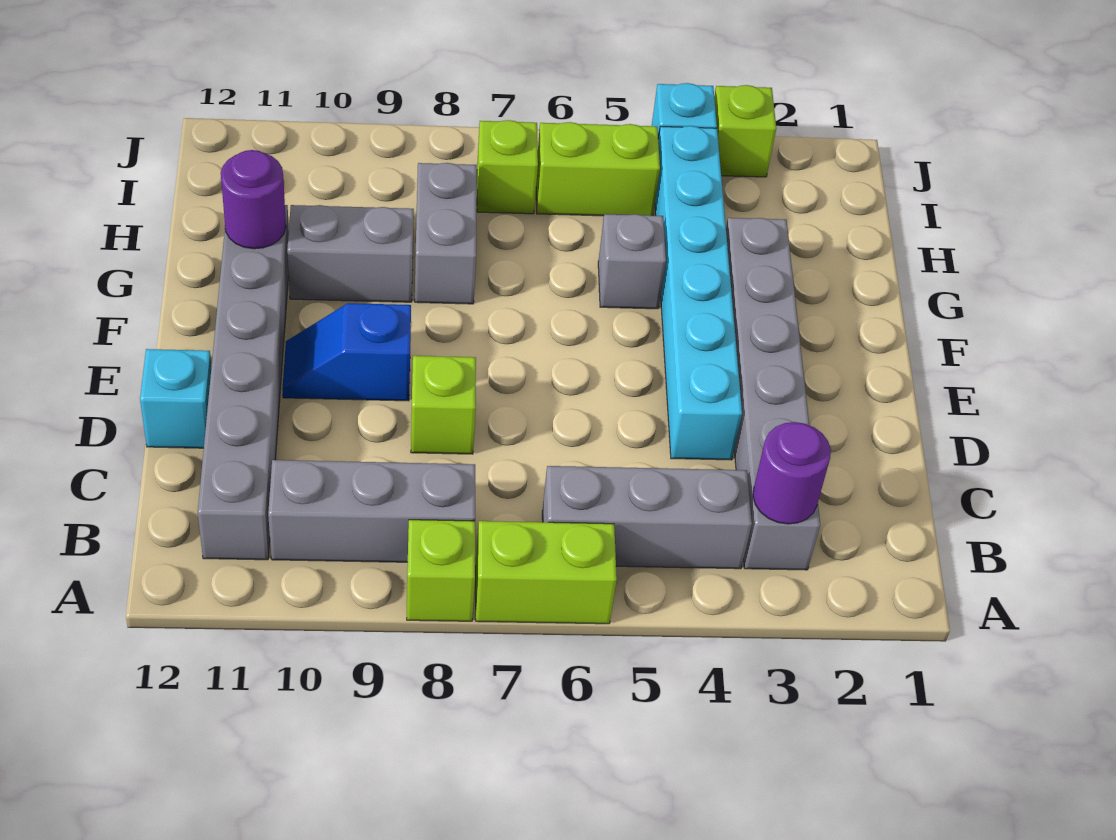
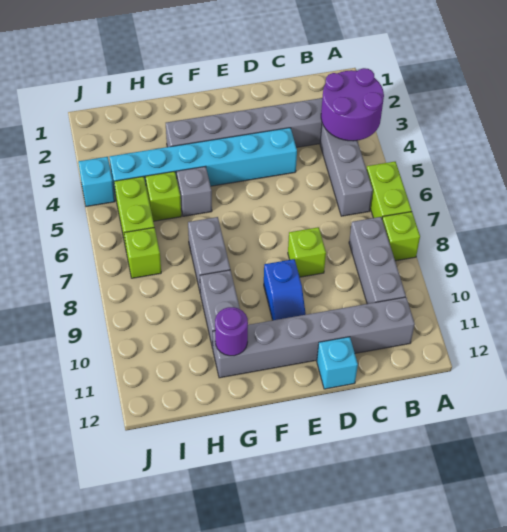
purple 1x1 round brick [753,422,831,524] -> purple 2x2 round brick [321,68,384,141]
grey 1x2 brick [415,163,477,304] -> grey 1x2 brick turned to [188,217,230,294]
lime 1x1 brick [714,85,776,177] -> lime 1x1 brick moved to [145,171,181,221]

